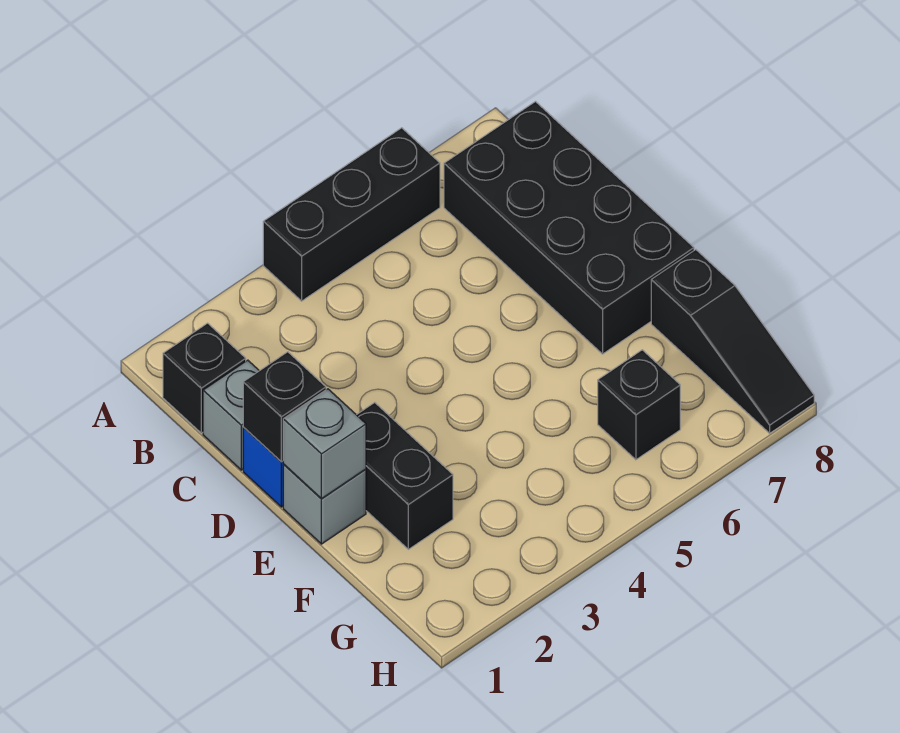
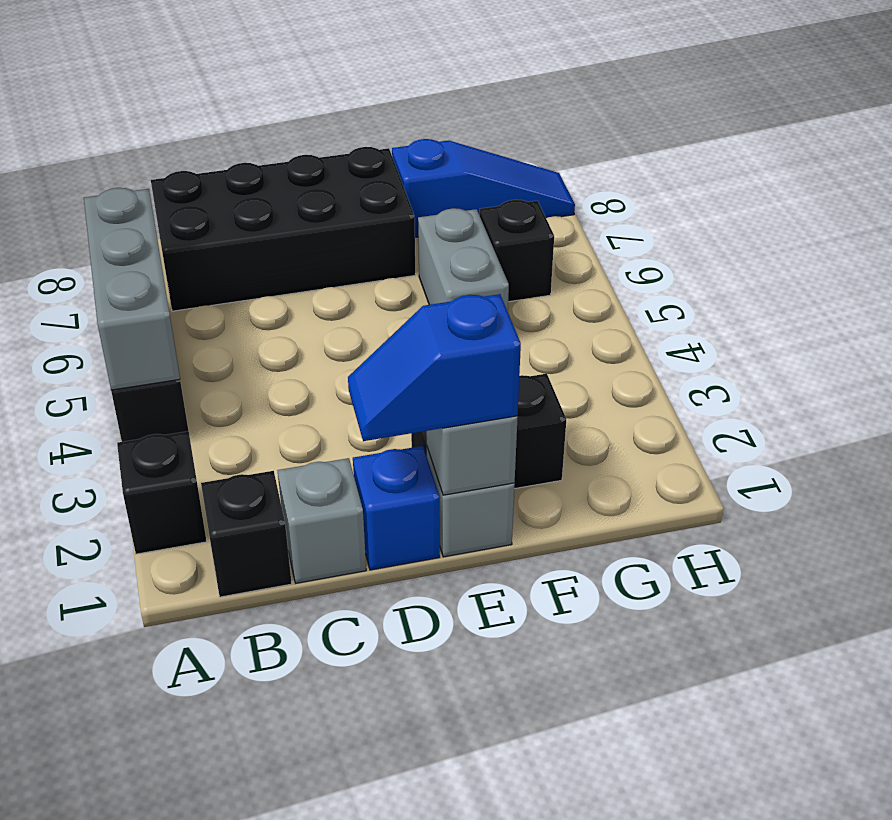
none -> grey 1x3 brick [84,188,180,390]
black 1x1 brick [243,352,326,462] -> black 1x1 brick moved to [117,431,207,554]
none -> blue 1x2 slope [348,294,521,441]
none -> grey 1x2 brick [418,208,509,311]
black 1x3 slope [651,250,814,433] -> blue 1x3 slope [392,139,575,237]

